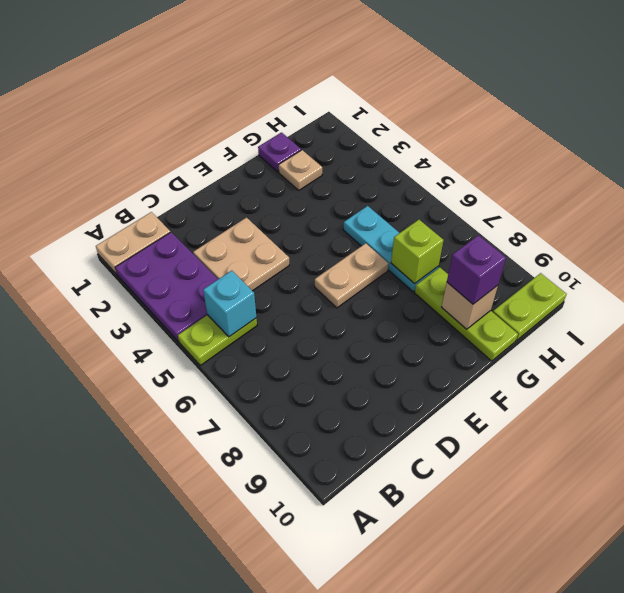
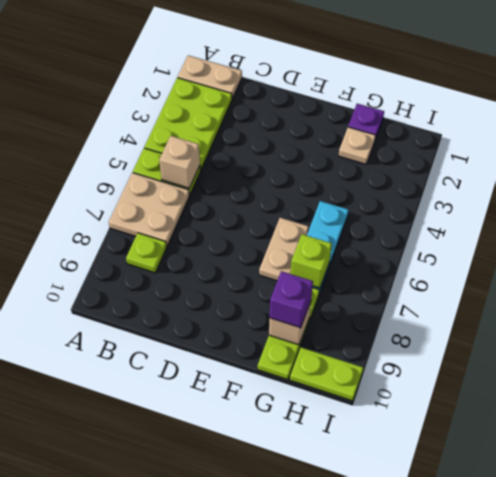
purple 2x3 plate [115,232,218,341] -> lime 2x3 plate [144,78,232,170]
cyan 1x1 brick [203,271,256,337] -> tan 1x1 brick [159,136,200,188]
none -> lime 1x1 plate [126,233,167,273]
tan 2x2 plate [193,218,289,291] -> tan 2x2 plate moved to [109,173,189,246]
tan 1x2 plate [315,243,389,308] -> tan 1x2 plate turned to [259,218,309,281]

